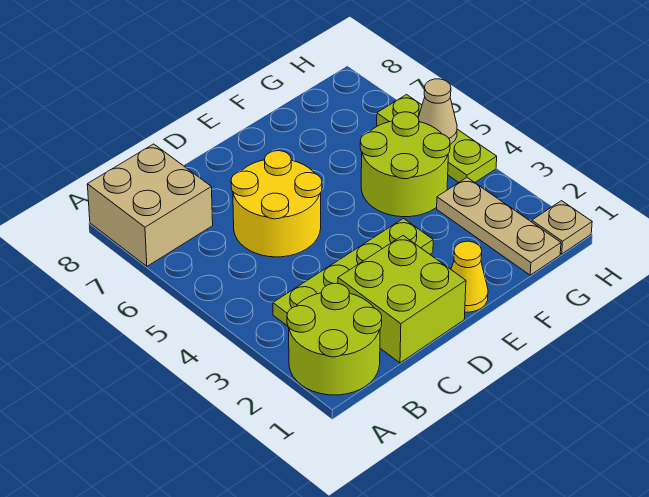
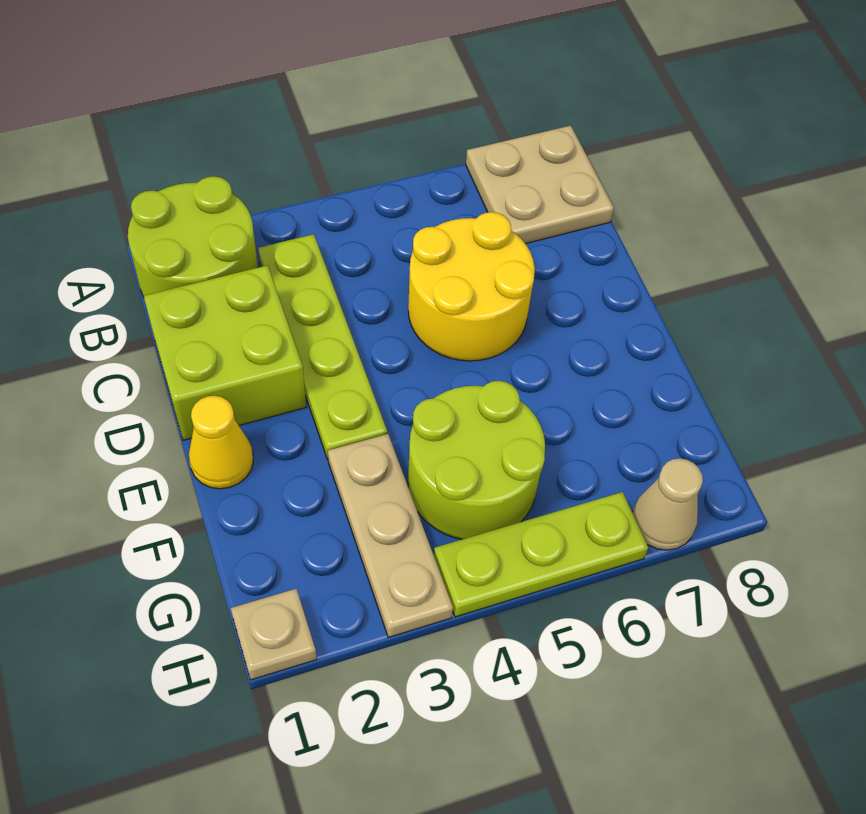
tan 2x2 brick [87,144,213,266] -> tan 2x2 plate [466,126,614,244]
tan 1x3 plate [437,178,561,275] -> tan 1x3 plate turned to [328,434,453,637]
tan 1x1 cone [418,79,457,144] -> tan 1x1 cone moved to [632,458,703,550]

